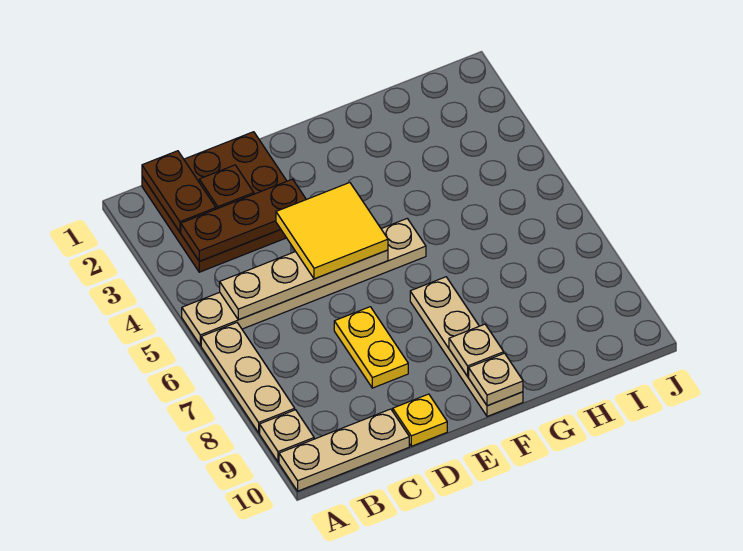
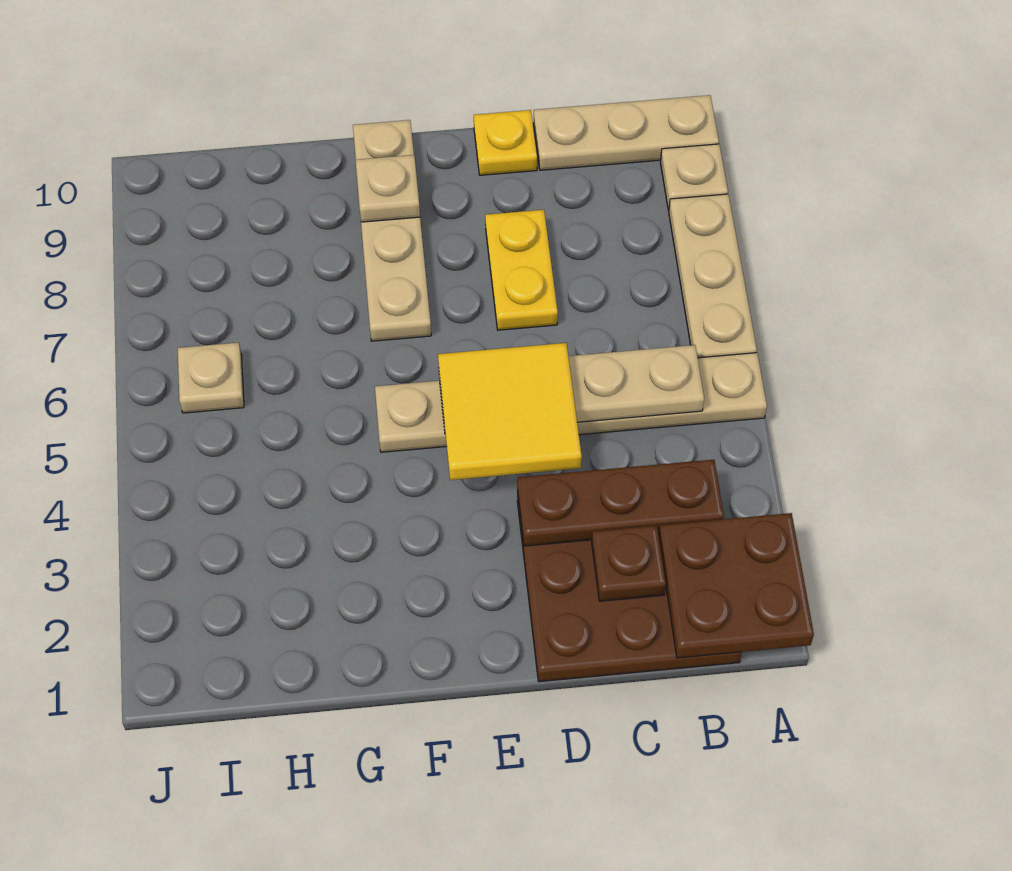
brown 1x2 plate [142,151,216,232] -> brown 2x2 plate [659,513,814,658]
tan 1x1 plate [469,353,523,406] -> tan 1x1 plate moved to [178,342,244,413]

